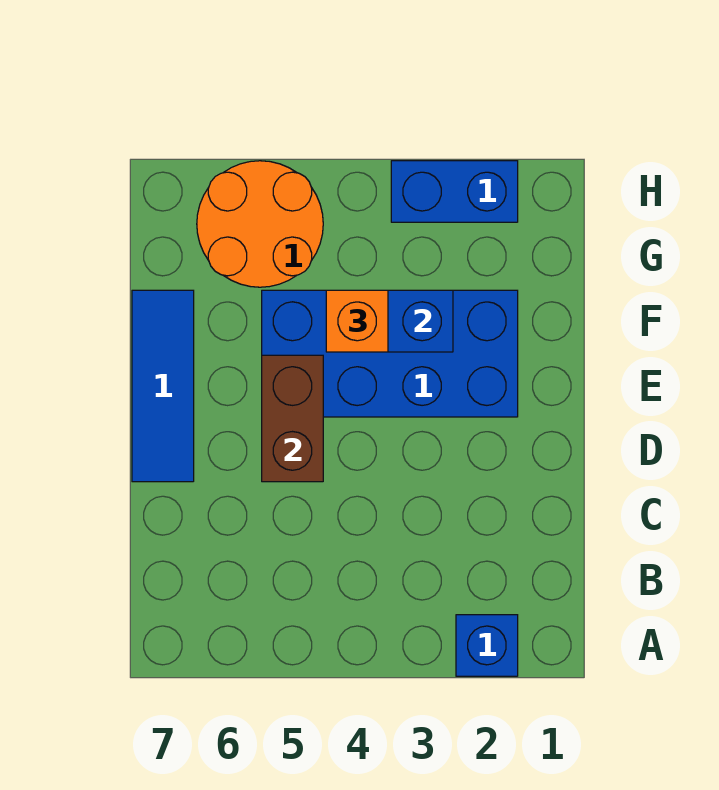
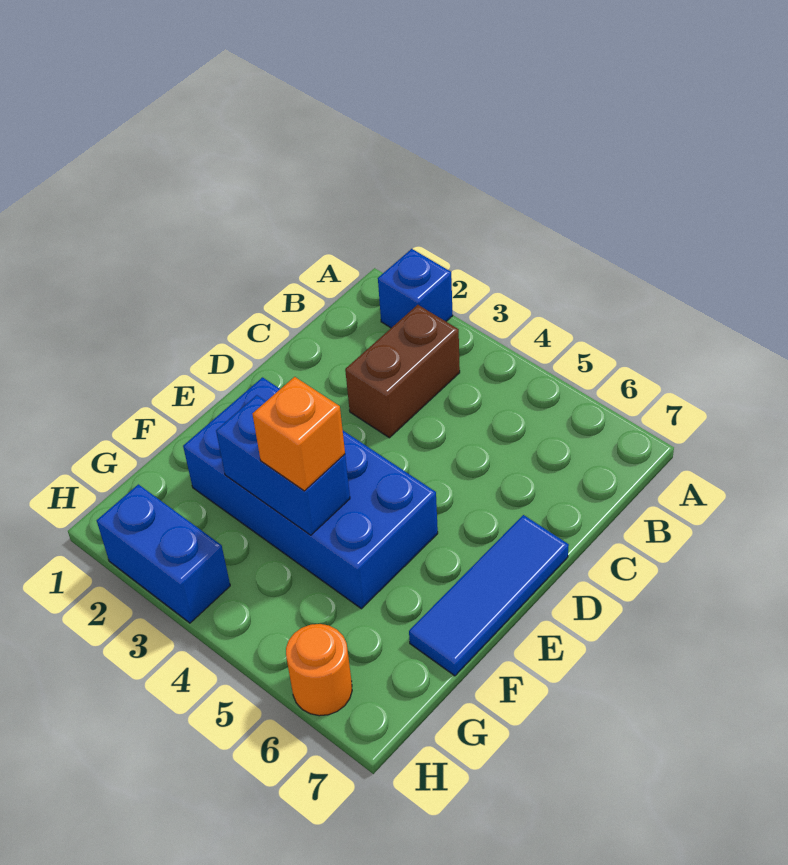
brown 1x2 brick [262,355,323,482] -> brown 1x2 brick moved to [345,305,460,438]
orange 2x2 round brick [197,161,323,287] -> orange 1x1 round brick [286,624,352,716]

